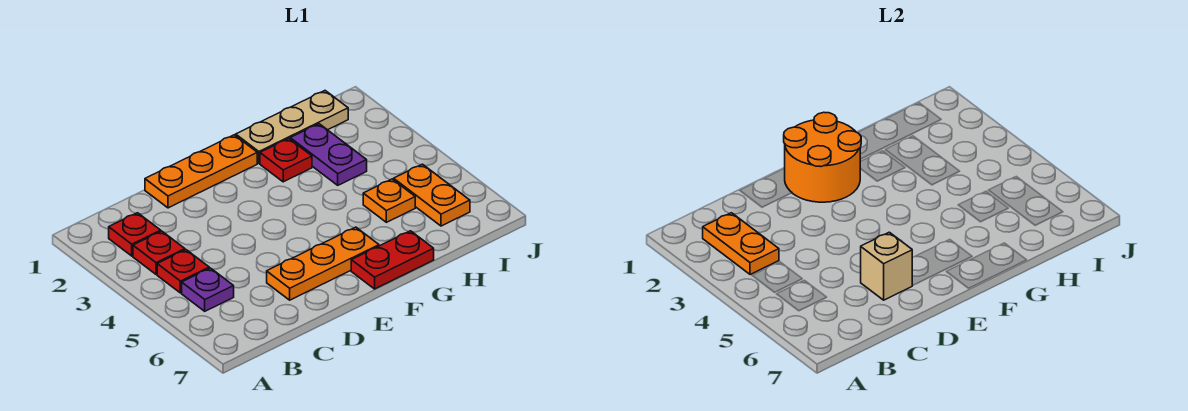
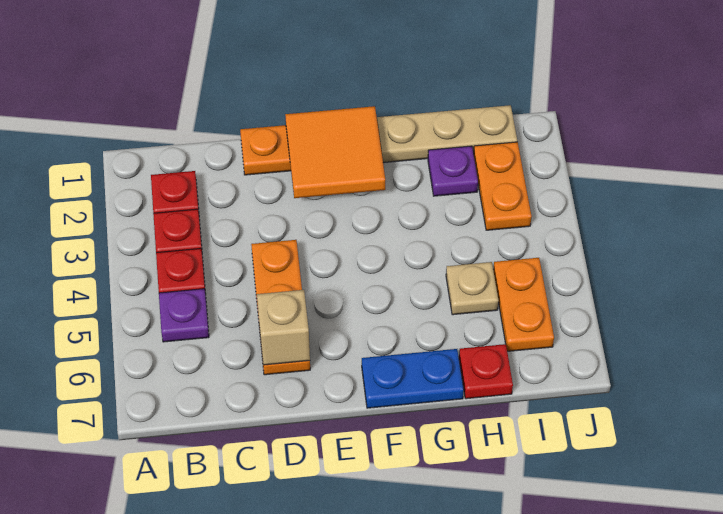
orange 1x2 plate [703,213,779,275] -> orange 1x2 plate moved to [474,142,532,230]
orange 1x3 plate [267,227,379,300] -> orange 1x3 plate turned to [251,240,310,375]
orange 2x2 round brick [784,112,861,202] -> orange 2x2 tile [285,106,385,198]
red 1x2 plate [351,231,434,289] -> blue 1x2 plate [362,349,464,408]
red 1x1 plate [260,139,312,182] -> red 1x1 plate moved to [459,344,513,399]
purple 1x2 plate [290,124,367,185] -> purple 1x1 plate [428,146,478,196]
orange 1x1 plate [363,179,415,222] -> tan 1x1 plate [446,262,498,315]

